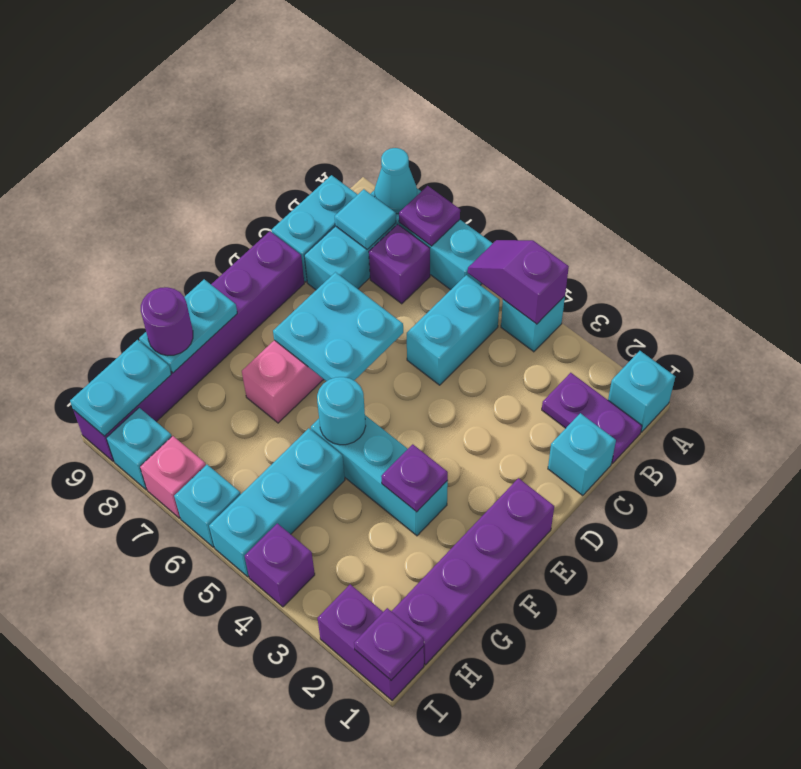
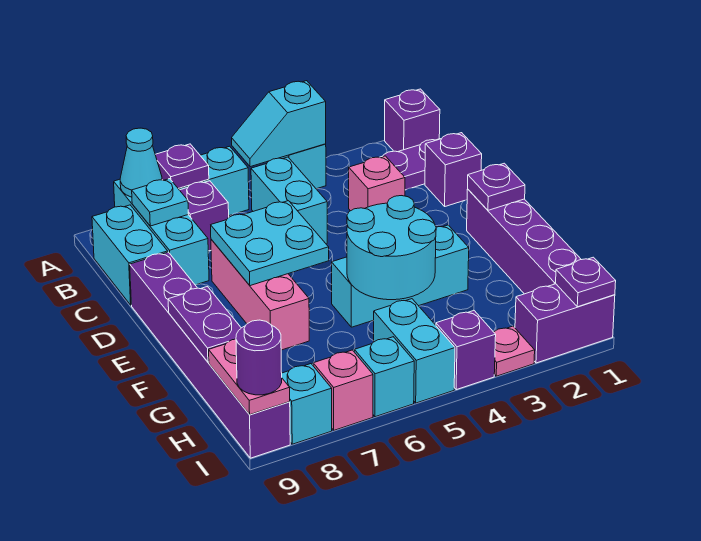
cyan 1x1 brick [608,351,675,432] -> purple 1x1 brick [385,89,440,152]
purple 1x2 slope [468,240,569,324] -> cyan 1x2 slope [232,81,326,167]
cyan 1x1 tile [335,189,396,249] -> cyan 1x1 plate [132,179,188,226]
cyan 1x1 brick [548,413,616,496] -> purple 1x1 brick [425,133,482,206]
none -> pink 1x1 brick [349,156,405,211]
purple 1x1 plate [381,444,448,512] -> purple 1x1 plate moved to [468,163,525,210]
cyan 1x1 round brick [317,377,366,445] -> cyan 2x2 round brick [347,196,436,300]
cyan 1x2 plate [139,279,237,373] -> purple 1x2 plate [168,287,241,362]
cyan 1x3 brick [209,428,345,577] -> cyan 1x2 brick [374,299,455,403]
purple 1x1 round brick [141,287,193,356] -> purple 1x1 round brick moved to [236,320,282,395]
cyan 1x2 plate [70,340,171,436] -> pink 1x2 plate [209,339,290,415]
none -> pink 1x1 plate [494,326,535,376]

